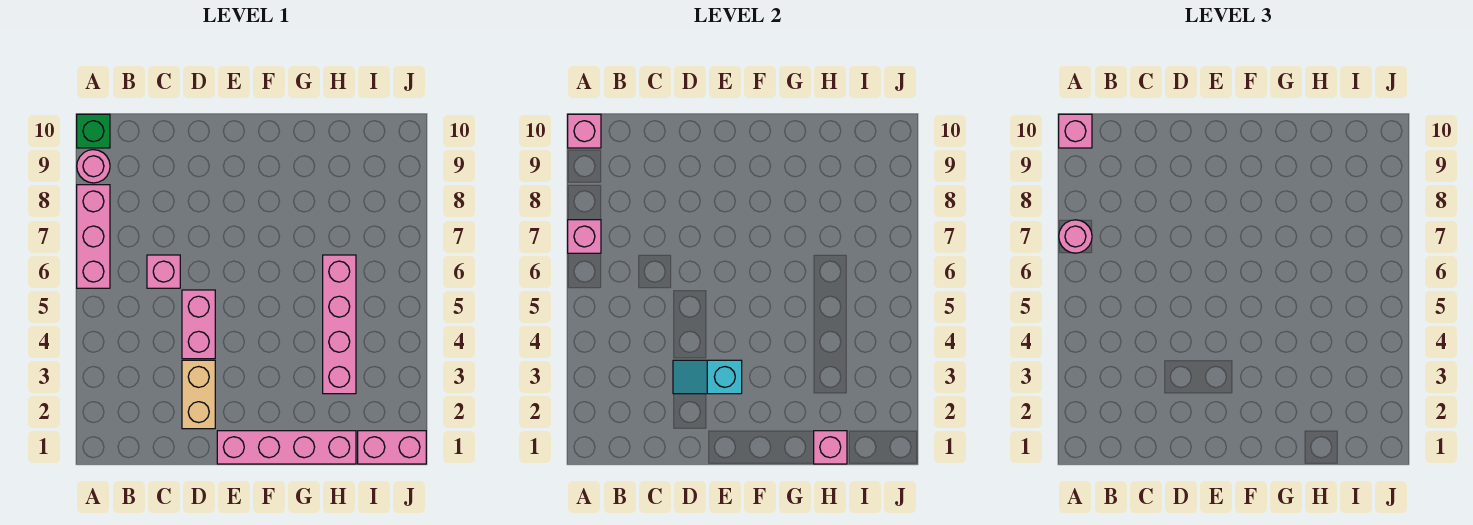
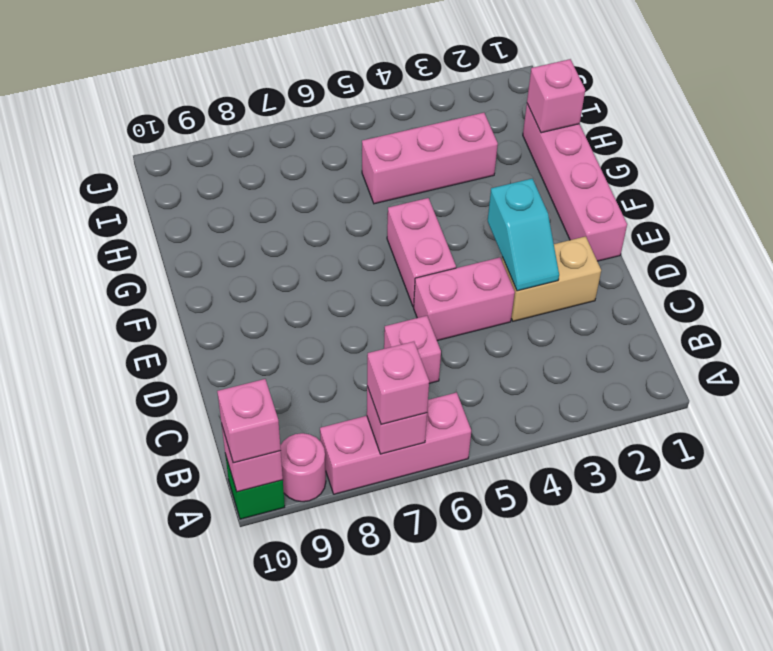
pink 1x1 round brick [1059,220,1092,253] -> pink 1x1 brick [367,342,429,425]
pink 1x4 brick [323,255,356,394] -> pink 1x3 brick [362,113,498,204]
pink 1x2 brick [358,431,426,464] -> pink 1x2 brick moved to [387,198,456,307]

